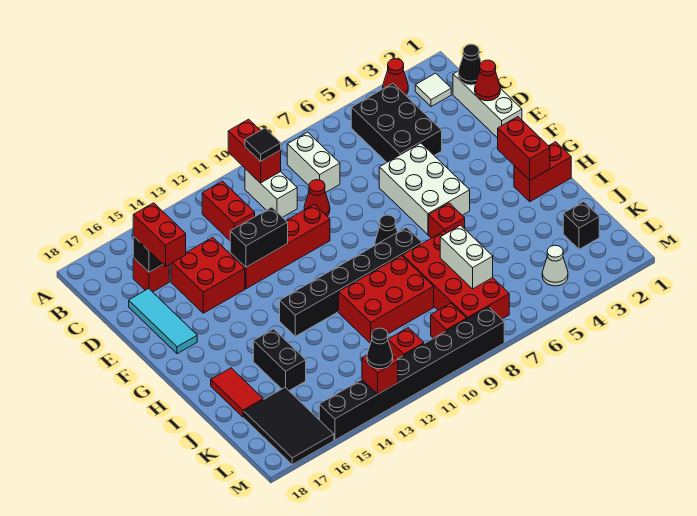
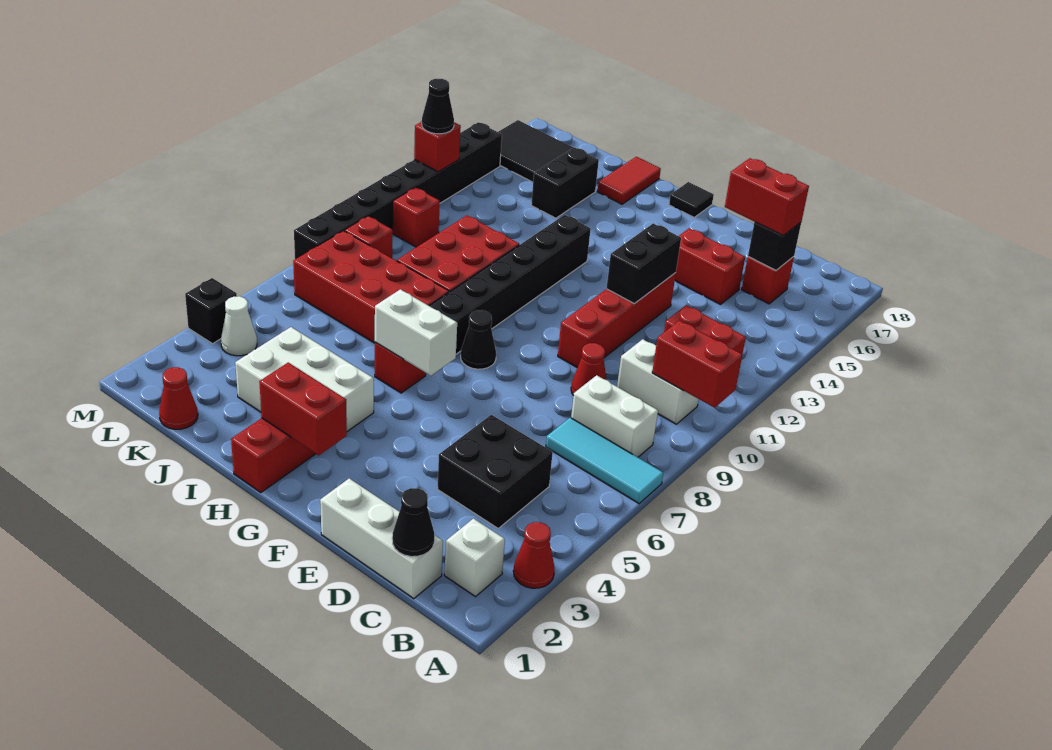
white 1x1 tile [415,73,451,107] -> white 1x1 brick [444,519,505,597]
black 2x3 brick [351,83,442,162] -> black 2x2 brick [438,415,553,528]
black 1x1 tile [245,128,281,162] -> black 1x1 tile moved to [669,182,714,217]
red 1x1 cone [475,60,500,101] -> red 1x1 cone moved to [159,367,198,429]
red 2x2 brick [171,237,245,313] -> red 1x2 brick [675,229,745,304]
cyan 1x3 tile [129,289,197,354] -> cyan 1x3 tile moved to [546,418,663,504]
white 2x3 brick [379,143,470,235] -> white 2x3 brick moved to [235,327,374,431]
black 1x2 brick [253,329,306,391] -> black 1x2 brick turned to [531,147,599,218]
red 1x2 tile [211,368,263,417] -> red 1x2 tile turned to [597,157,661,204]
white 1x2 brick [440,225,493,289] -> white 1x2 brick moved to [375,289,457,376]
black 1x1 brick [563,202,599,249] -> black 1x1 brick moved to [185,278,237,344]

